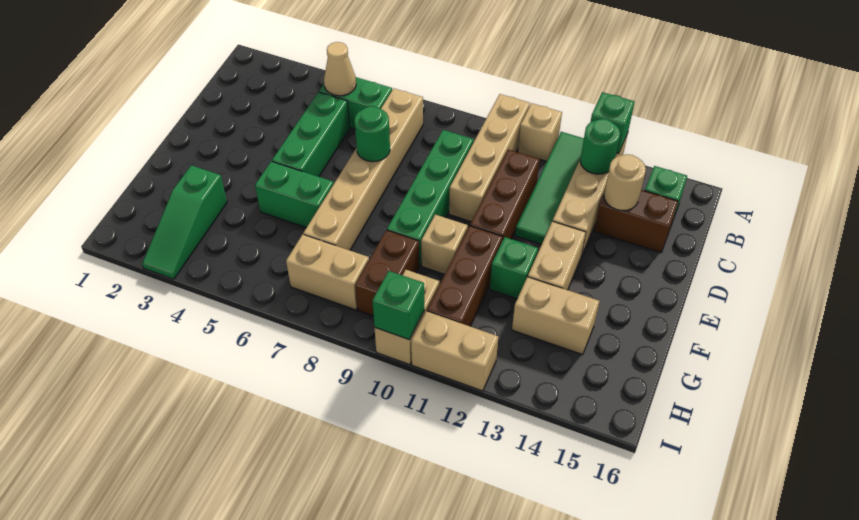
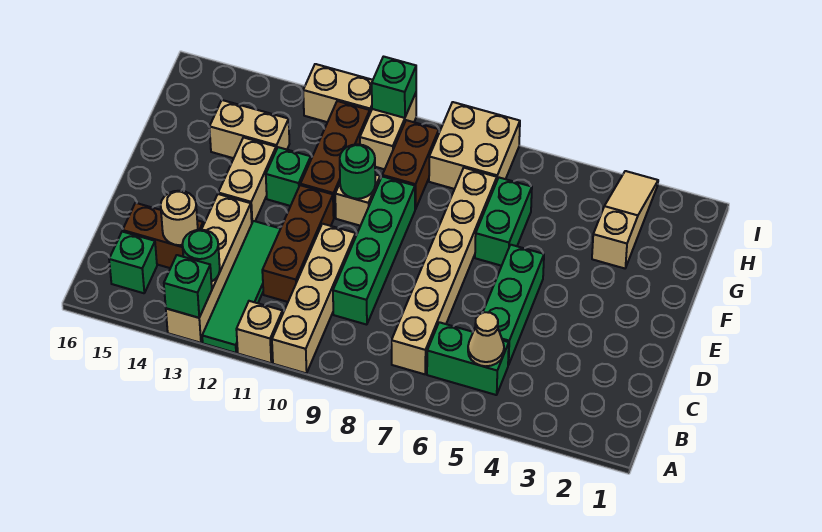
green 1x1 round brick [355,106,390,162] -> green 1x1 round brick moved to [340,144,375,199]
green 1x2 brick [255,161,334,228] -> green 1x2 brick turned to [475,178,532,266]
green 1x3 slope [142,165,227,279] -> tan 1x3 slope [592,171,658,268]
tan 1x2 brick [286,235,369,310] -> tan 2x2 brick [429,102,520,189]

